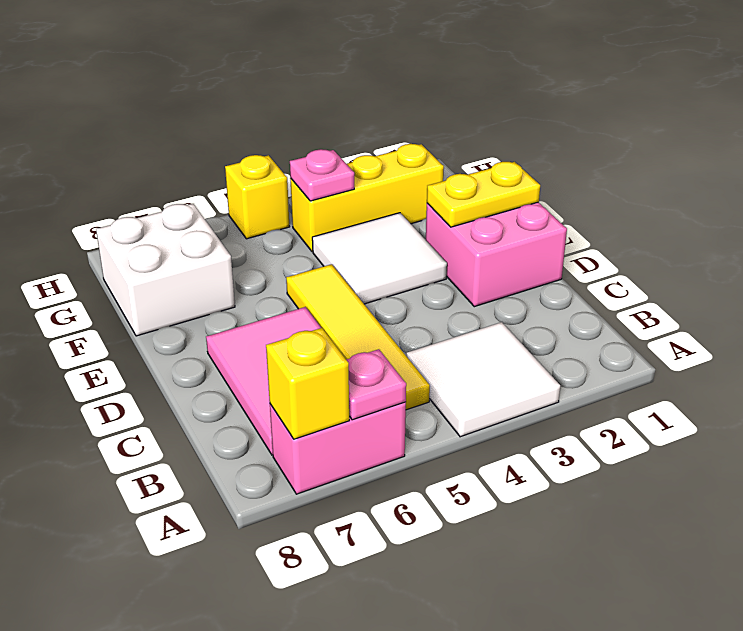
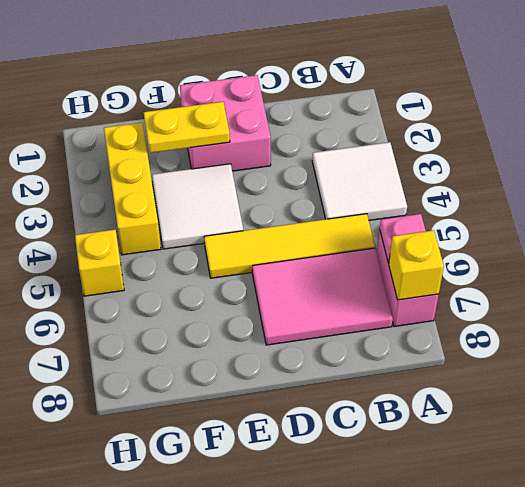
yellow 1x2 plate [427,162,540,227] -> yellow 1x2 plate turned to [144,102,230,153]
white 2x2 brick [96,204,235,336] -> none
pink 1x1 plate [290,149,354,201] -> none

